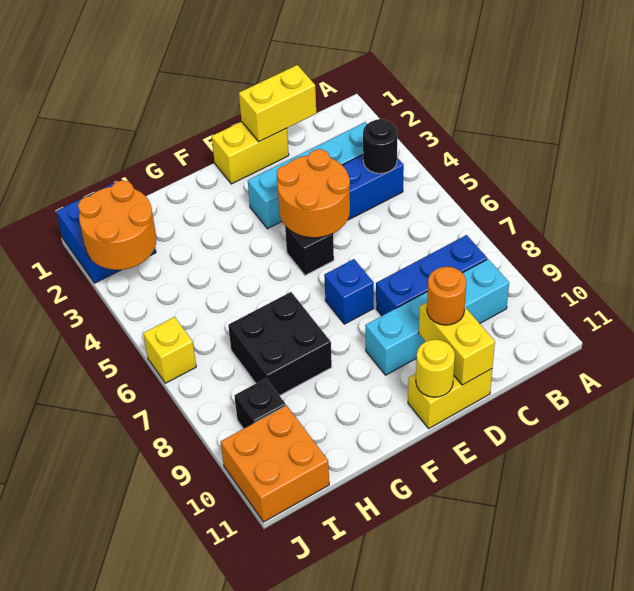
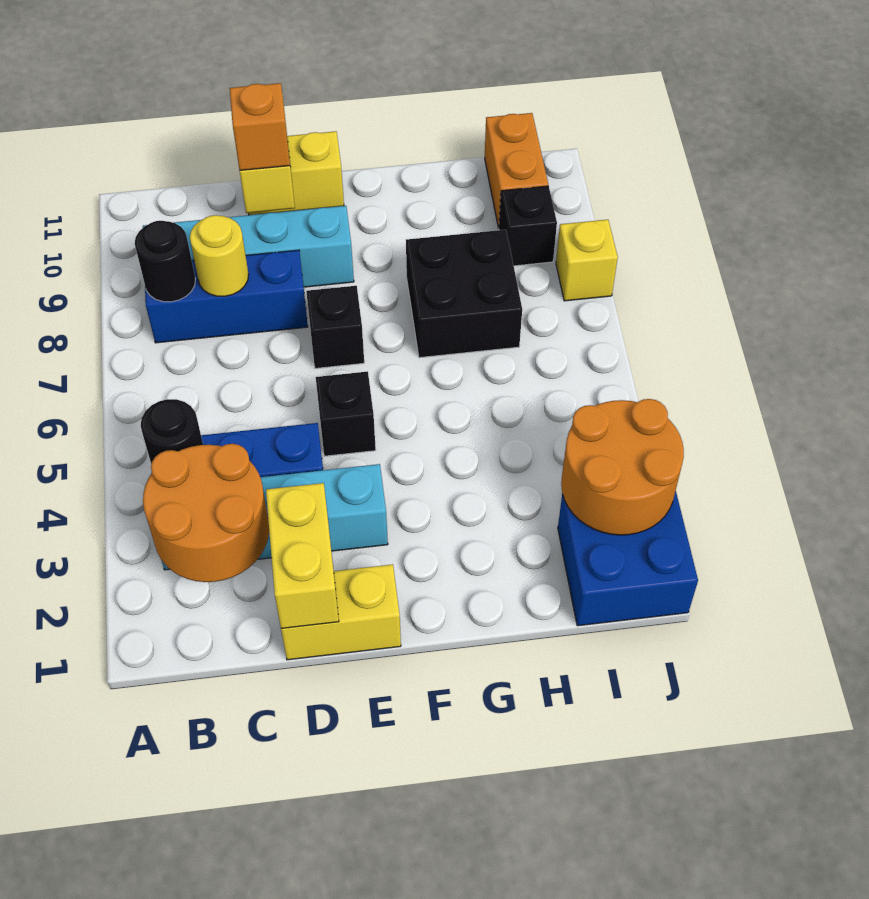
none -> black 1x1 round brick [135,221,195,302]
yellow 1x2 brick [239,65,316,142] -> yellow 1x2 brick turned to [266,483,339,628]
orange 2x2 round brick [277,149,350,238] -> orange 2x2 round brick moved to [143,444,269,582]
orange 1x1 round brick [427,267,466,325] -> orange 1x1 brick [230,83,290,170]
blue 1x1 brick [324,259,374,324] -> black 1x1 brick [306,286,364,368]
yellow 1x1 round brick [416,340,455,397] -> yellow 1x1 round brick moved to [190,215,249,296]
orange 2x2 brick [221,405,329,522] -> orange 1x2 brick [485,113,548,228]
yellow 1x1 brick [143,317,196,383] -> yellow 1x1 brick moved to [556,220,618,301]

